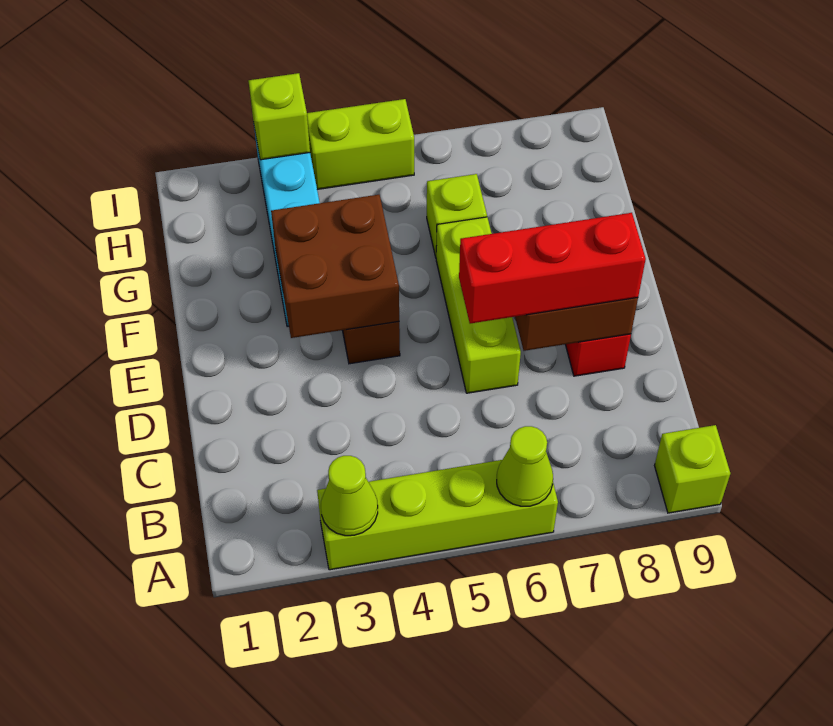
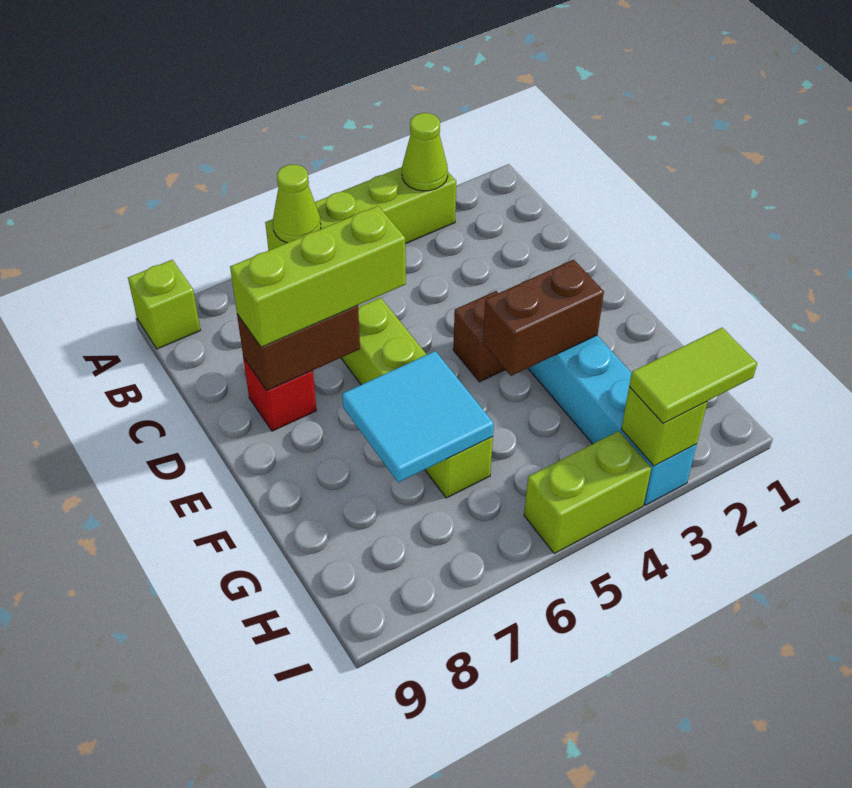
red 1x3 brick [459,213,646,324] -> lime 1x3 brick [230,206,406,347]
brown 2x2 brick [271,194,399,338] -> brown 1x2 brick [483,260,604,376]
none -> cyan 2x2 tile [342,351,494,483]
none -> lime 1x2 tile [629,328,757,424]

